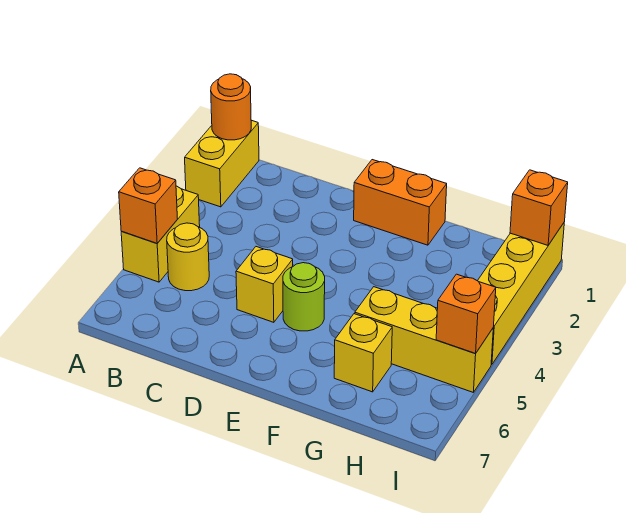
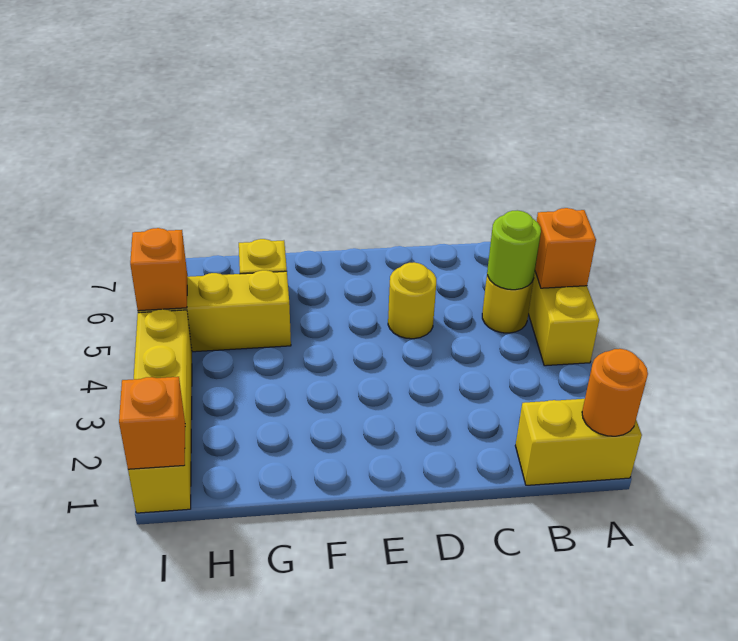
yellow 1x2 brick [185,120,259,207] -> yellow 1x2 brick turned to [515,399,642,485]
yellow 1x1 brick [236,247,293,322] -> yellow 1x1 round brick [388,262,436,339]
orange 1x2 brick [354,160,447,245] -> none
lime 1x1 round brick [283,263,325,331] -> lime 1x1 round brick moved to [487,210,541,290]

